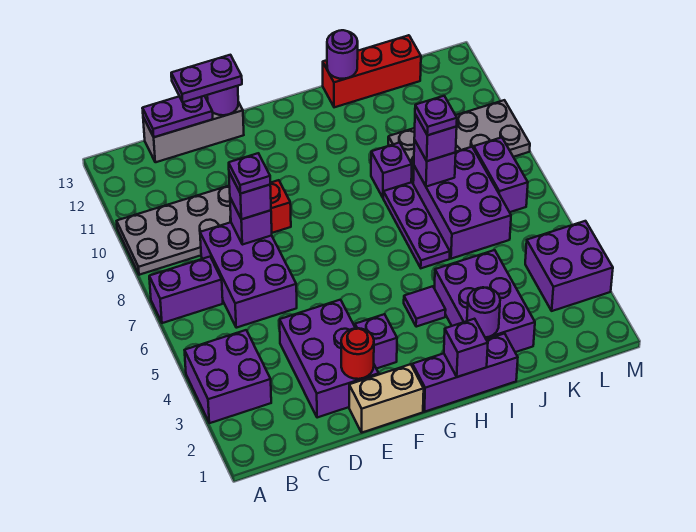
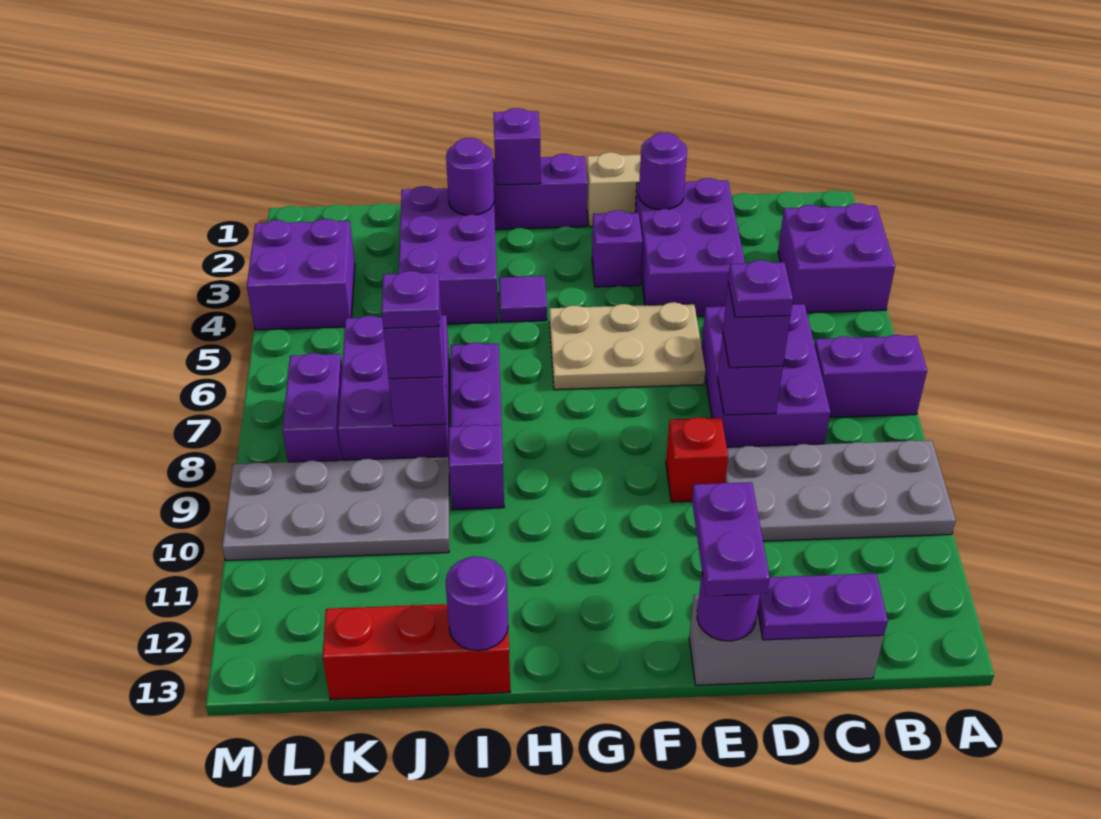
purple 1x2 plate [171,55,242,102] -> purple 1x2 plate turned to [692,482,770,596]
red 1x1 round brick [341,328,374,379] -> purple 1x1 round brick [639,133,687,210]
none -> tan 2x3 plate [549,302,705,390]

